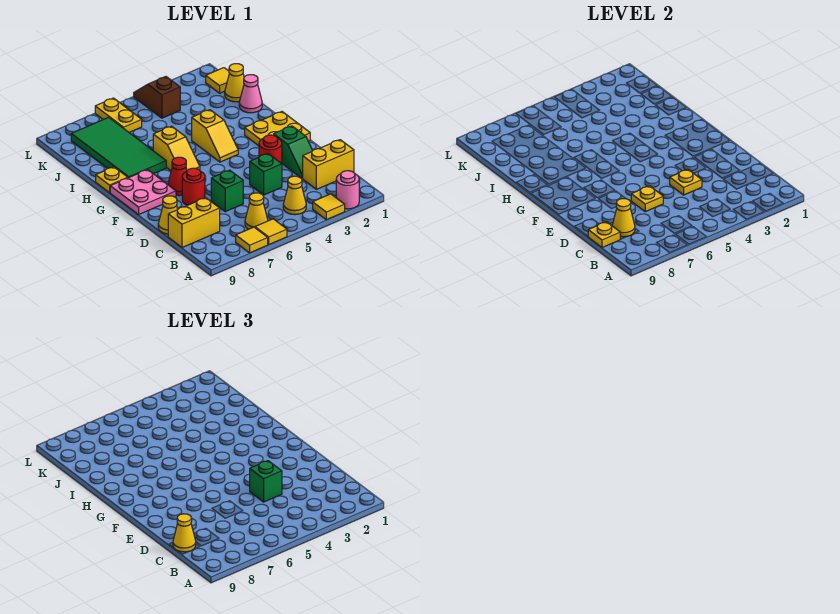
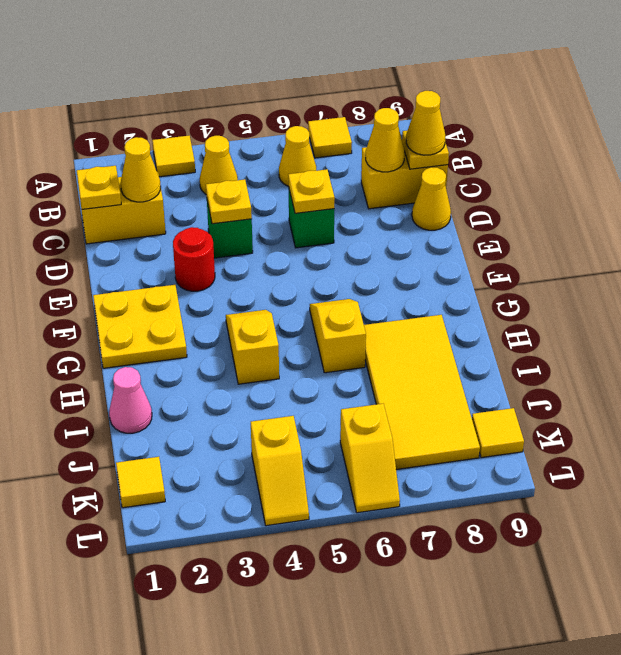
pink 1x1 round brick [336,171,359,209] -> none
yellow 1x1 tile [255,219,287,244] -> yellow 1x1 tile moved to [472,408,524,458]
green 1x2 slope [274,126,313,178] -> none
green 1x1 brick [250,461,282,502] -> none
red 1x1 round brick [182,168,205,205] -> none
red 1x1 cone [168,157,187,196] -> none
pink 2x2 plate [110,170,176,215] -> none
green 2x4 tile [71,117,166,178] -> yellow 2x4 tile [364,315,480,469]
yellow 1x1 plate [96,167,128,193] -> yellow 1x1 plate moved to [77,166,121,209]
yellow 1x1 cone [225,64,244,102] -> yellow 1x1 cone moved to [121,137,161,202]
brown 1x2 slope [134,77,180,118] -> yellow 1x2 slope [251,416,309,526]
yellow 1x2 plate [95,98,142,132] -> yellow 1x2 slope [340,404,400,513]

